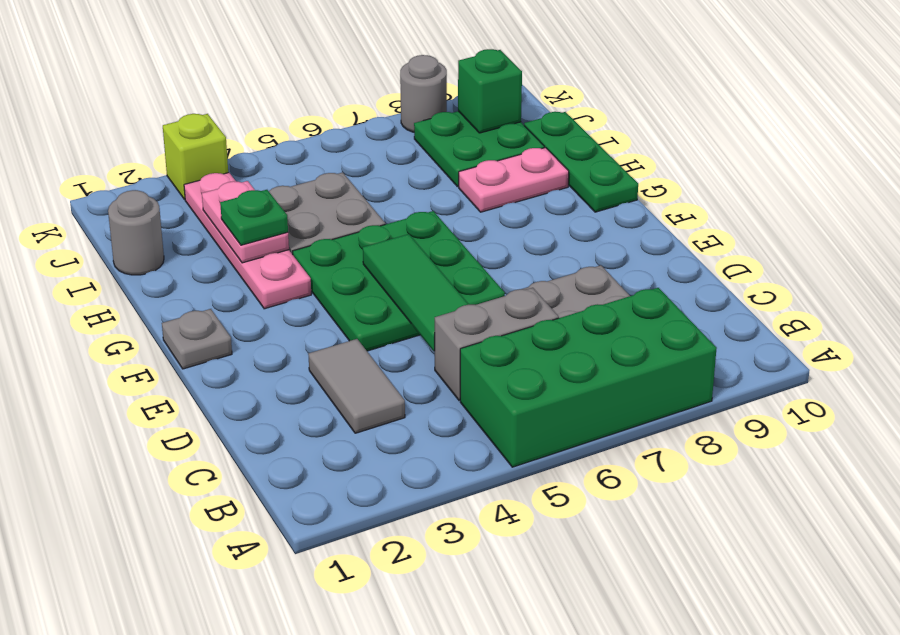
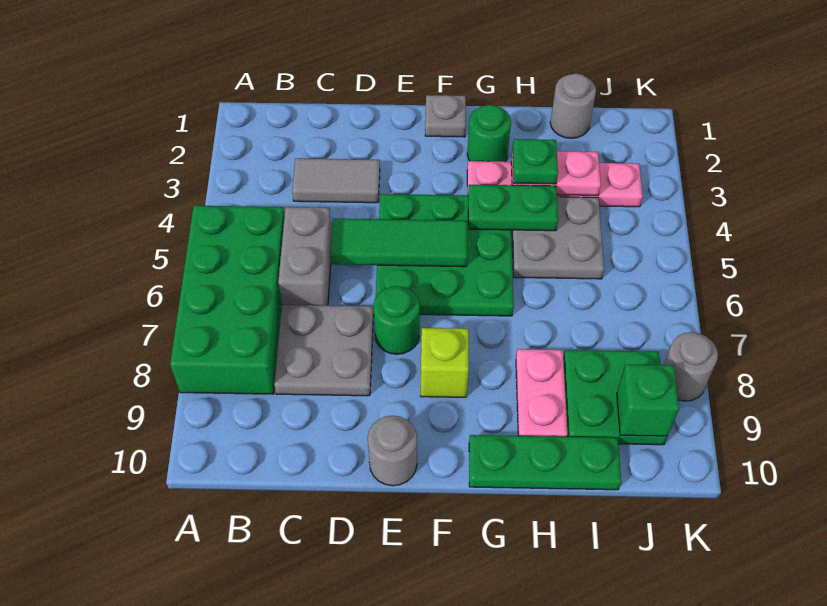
none -> green 1x1 round brick [373,286,420,354]
none -> grey 1x1 round brick [368,416,417,486]
none -> green 1x1 round brick [467,105,511,162]
none -> green 1x2 plate [468,185,558,231]
lime 1x1 brick [163,114,228,200] -> lime 1x1 brick moved to [421,328,469,397]

